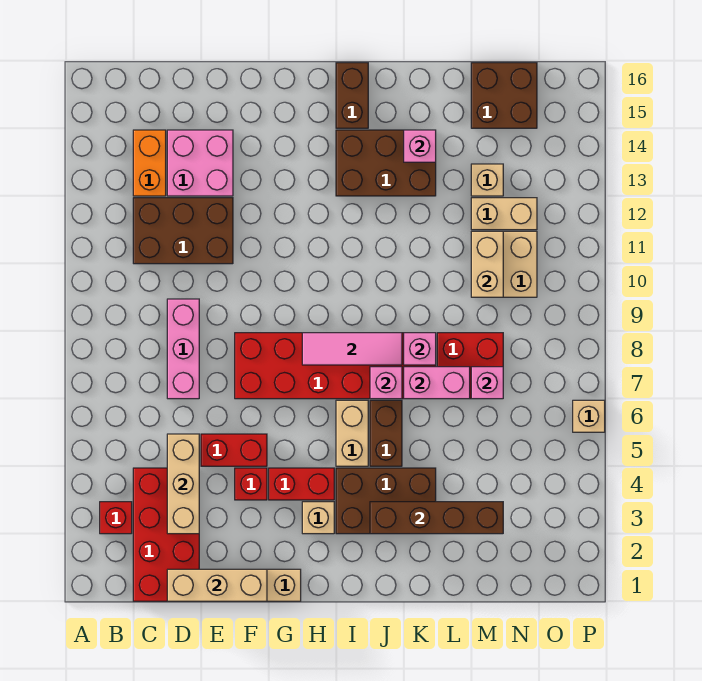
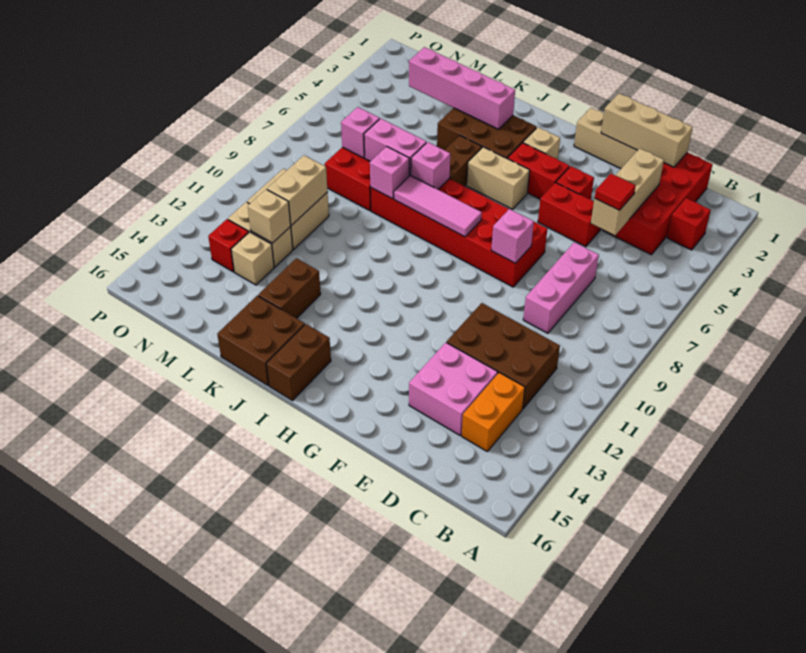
none -> red 1x1 tile [595,174,636,210]
tan 1x2 brick [336,400,368,466] -> tan 1x2 brick turned to [467,147,530,209]
brown 2x3 brick [336,130,436,196] -> brown 1x2 brick [258,258,321,318]
brown 1x4 brick [370,502,503,534] -> pink 1x4 brick [409,47,515,129]
pink 1x1 brick [404,130,436,162] -> pink 1x1 brick moved to [491,209,534,263]
brown 2x2 brick [471,63,537,128] -> brown 2x2 brick moved to [217,296,305,385]
none -> red 1x1 brick [208,219,249,272]
tan 1x1 brick [573,400,605,432] -> tan 1x1 brick moved to [248,189,291,243]

